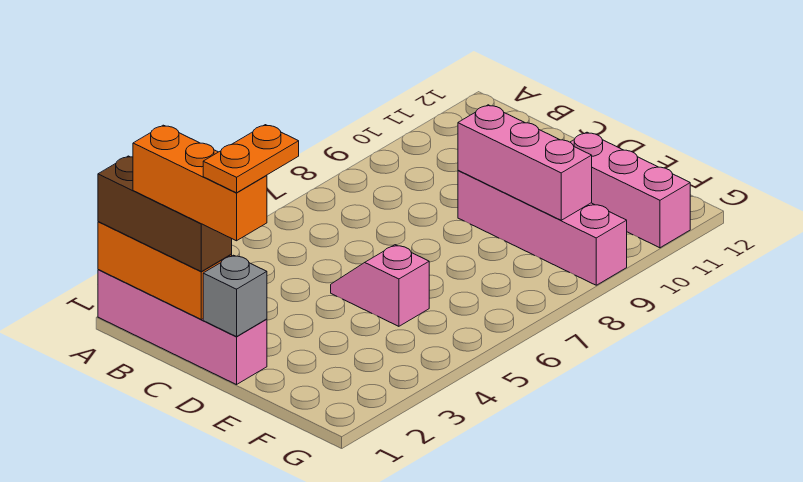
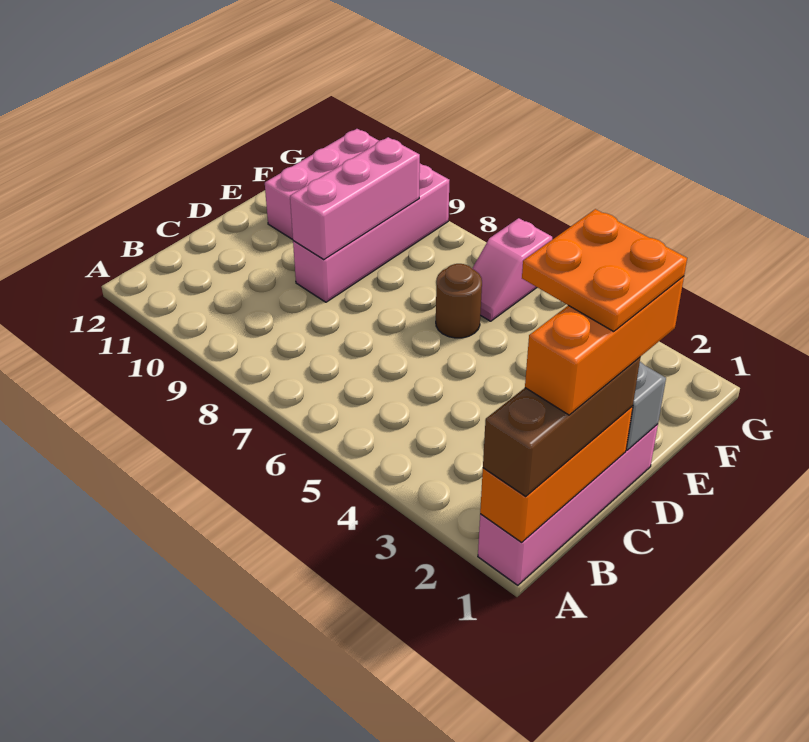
orange 1x2 plate [203,125,299,193] -> orange 2x2 plate [522,209,687,331]
pink 1x2 slope [331,245,429,326] -> pink 1x2 slope moved to [472,218,552,321]
none -> brown 1x1 round brick [436,264,482,338]

